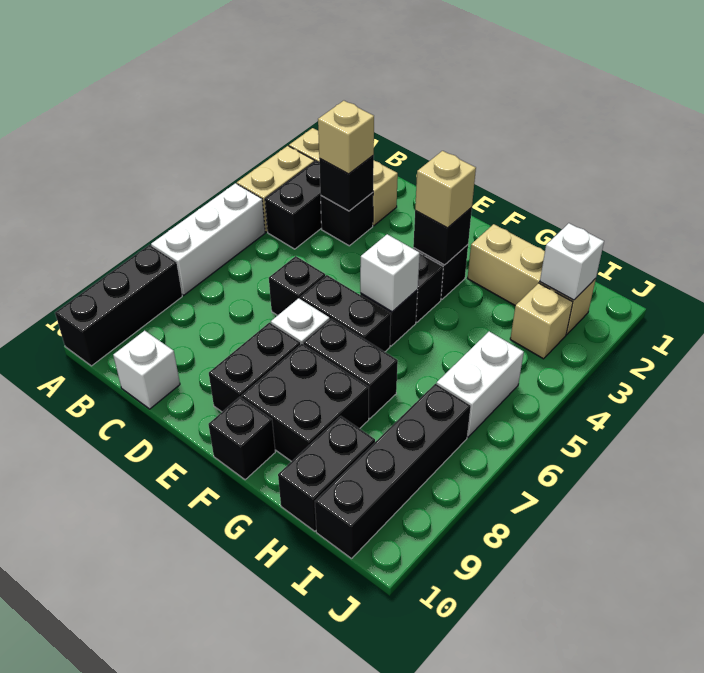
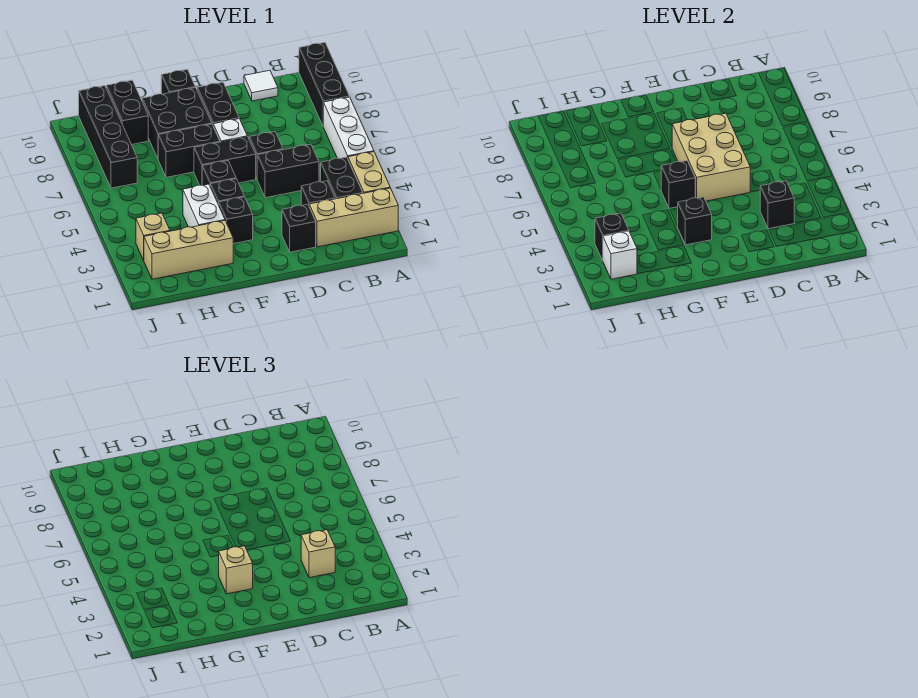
none -> black 1x2 brick [257,144,319,198]
white 1x1 brick [113,331,180,409] -> white 1x1 tile [244,71,278,101]
none -> black 1x1 brick [282,204,316,252]
none -> tan 2x3 brick [672,113,750,201]
white 1x1 brick [360,234,420,312] -> black 1x1 brick [661,161,695,208]
none -> black 1x1 brick [595,213,629,260]
white 1x2 brick [437,331,524,437] -> white 1x2 brick moved to [183,184,225,227]

